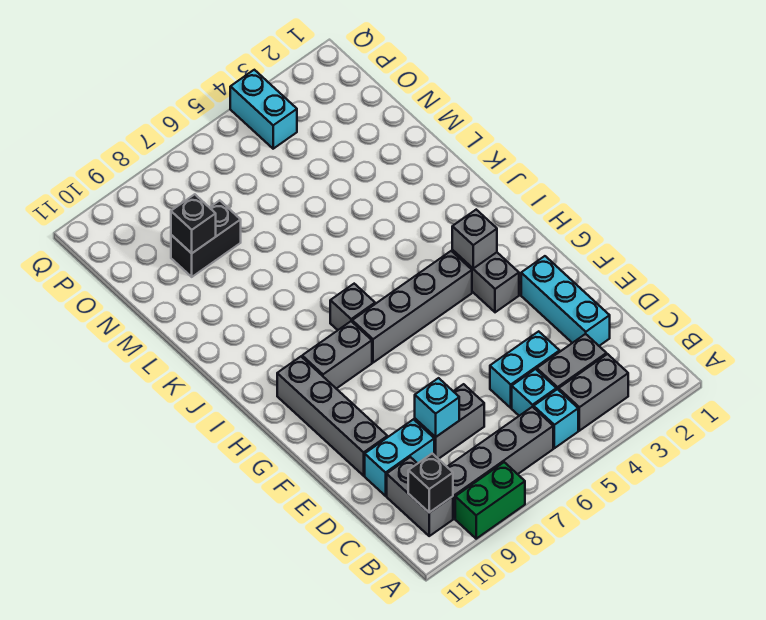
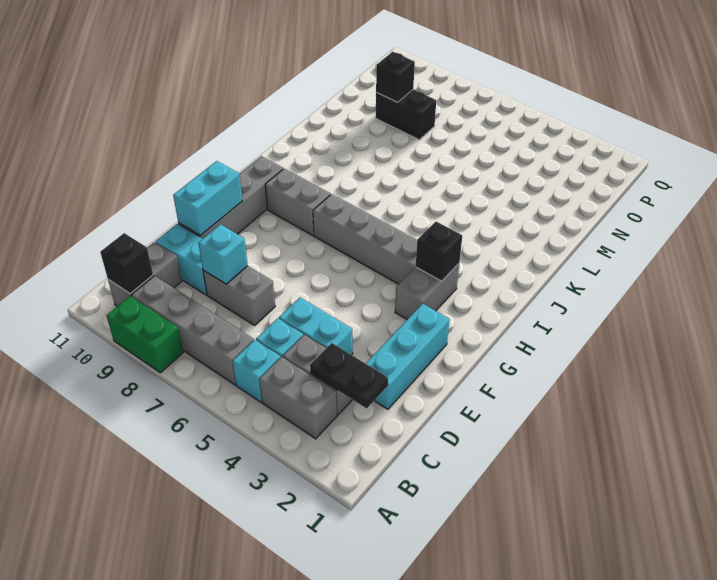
none -> black 1x2 plate [310,343,388,408]
grey 1x1 brick [452,210,497,268] -> black 1x1 brick [416,222,462,281]
grey 1x1 brick [330,284,375,330] -> none
cyan 1x2 brick [230,70,297,149] -> cyan 1x2 brick moved to [173,161,242,236]

